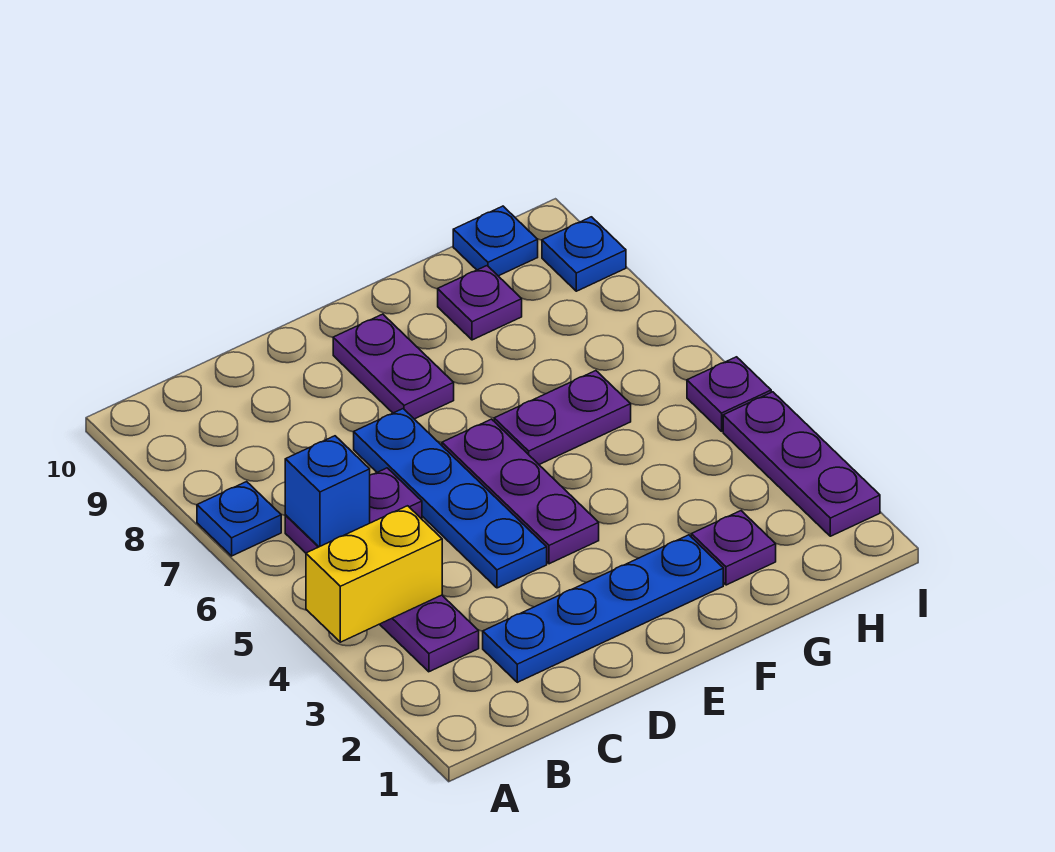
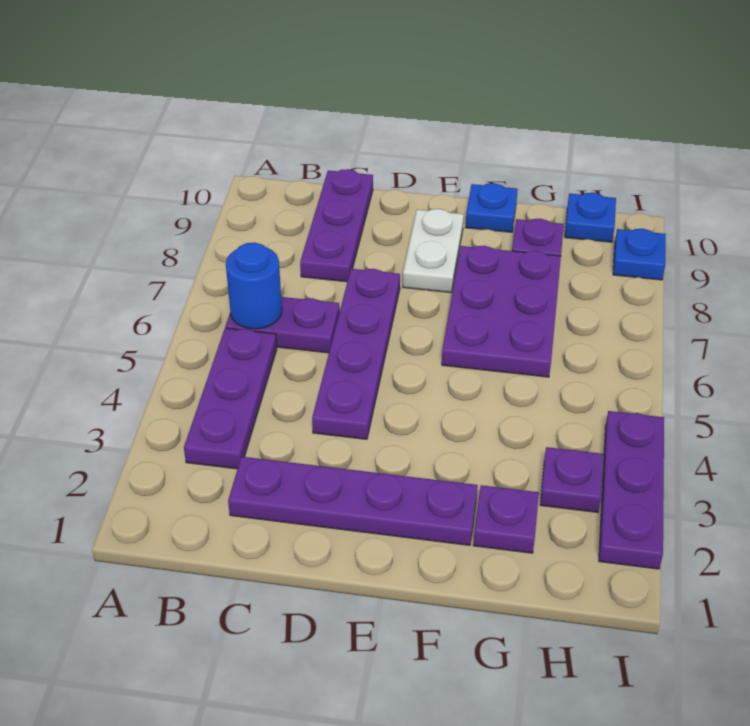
yellow 1x2 brick [306,506,442,642] -> none
blue 1x1 plate [197,482,281,556] -> blue 1x1 plate moved to [466,183,518,232]
blue 1x1 brick [285,436,370,547] -> blue 1x1 round brick [226,243,282,329]
blue 1x4 plate [483,535,723,682] -> purple 1x4 plate [228,457,478,545]
blue 1x4 plate [354,409,547,588] -> purple 1x4 plate [312,269,400,439]
purple 1x3 plate [442,419,599,564] -> purple 1x3 plate moved to [300,169,373,282]
purple 1x2 plate [333,314,454,419] -> white 1x2 plate [403,209,464,293]
purple 1x2 plate [494,371,631,464] -> purple 2x3 plate [442,246,561,377]
purple 1x1 plate [687,357,771,431] -> purple 1x1 plate moved to [540,447,603,512]

